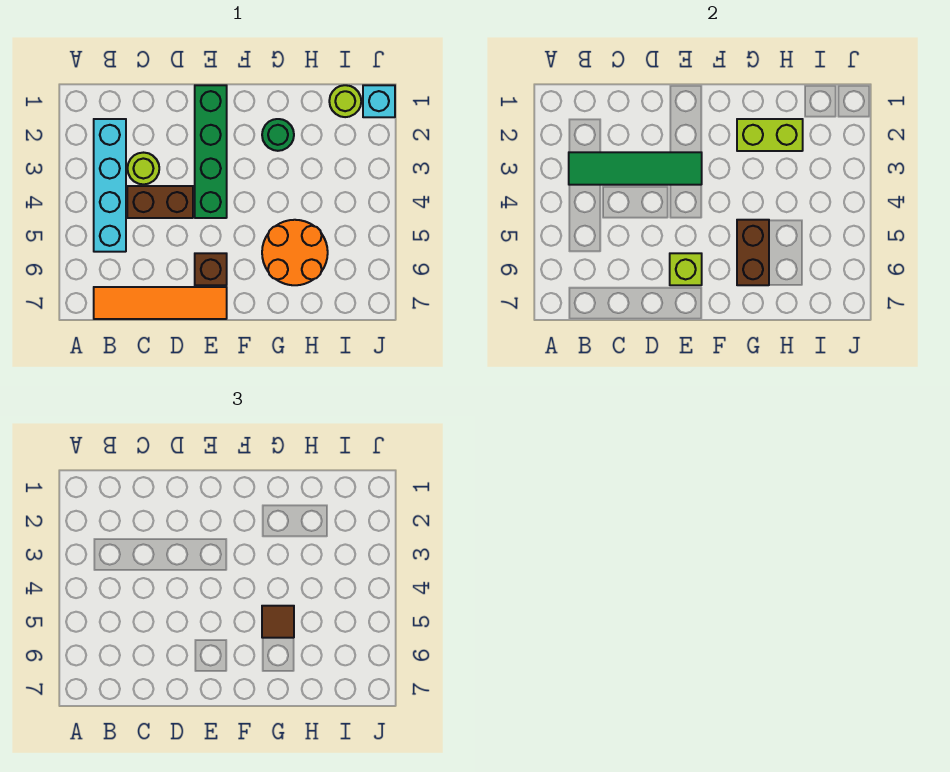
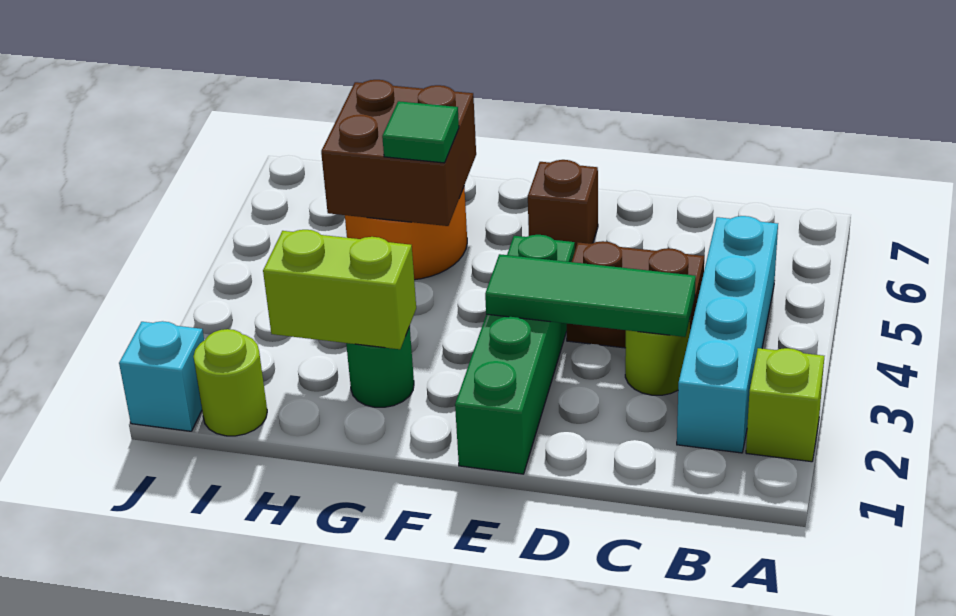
green 1x4 tile [569,152,702,185] -> green 1x3 tile [485,254,696,337]
orange 1x4 tile [94,287,227,319] -> none
lime 1x1 brick [670,253,702,285] -> lime 1x1 brick moved to [746,348,824,462]
brown 1x2 brick [737,220,769,285] -> brown 2x2 brick [321,80,476,226]
brown 1x1 tile [262,606,294,638] -> green 1x1 tile [382,101,459,163]

